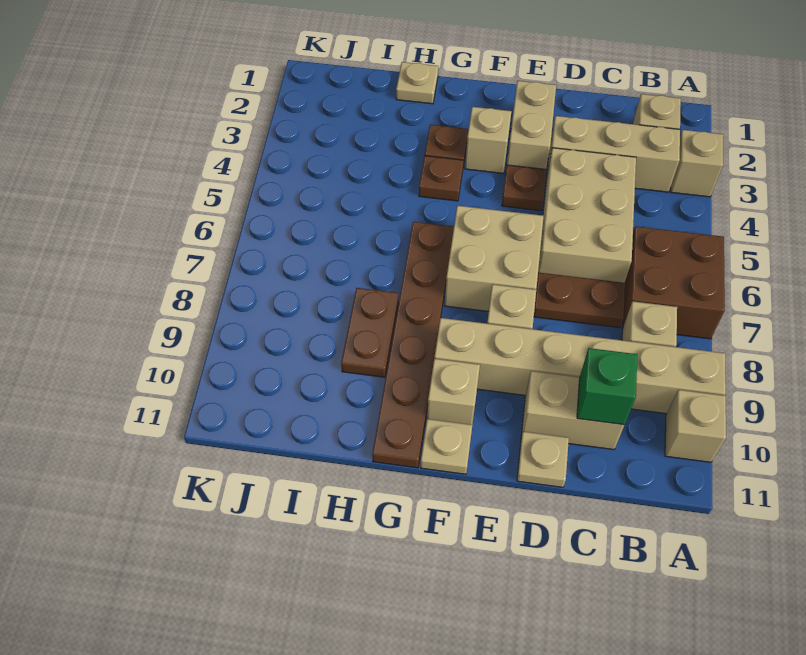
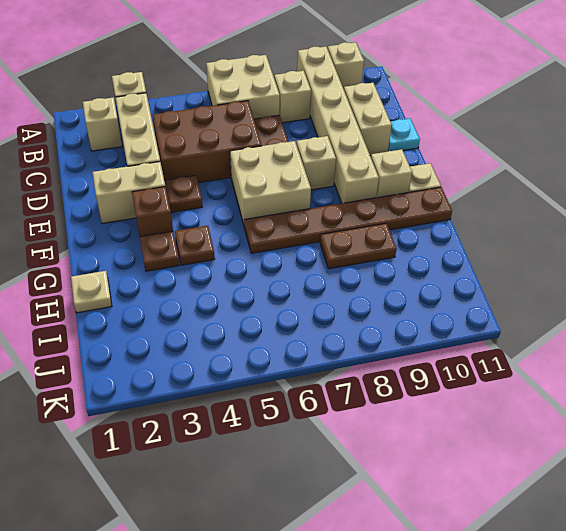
brown 2x2 brick [623,226,725,339] -> tan 2x2 brick [206,55,280,119]
tan 2x3 brick [538,148,636,283] -> brown 2x3 brick [153,101,262,183]
green 1x1 brick [577,348,637,425] -> none
tan 1x1 plate [517,432,569,487] -> cyan 1x1 plate [388,119,420,151]
tan 1x1 brick [465,107,511,173] -> brown 1x1 brick [132,186,173,237]

